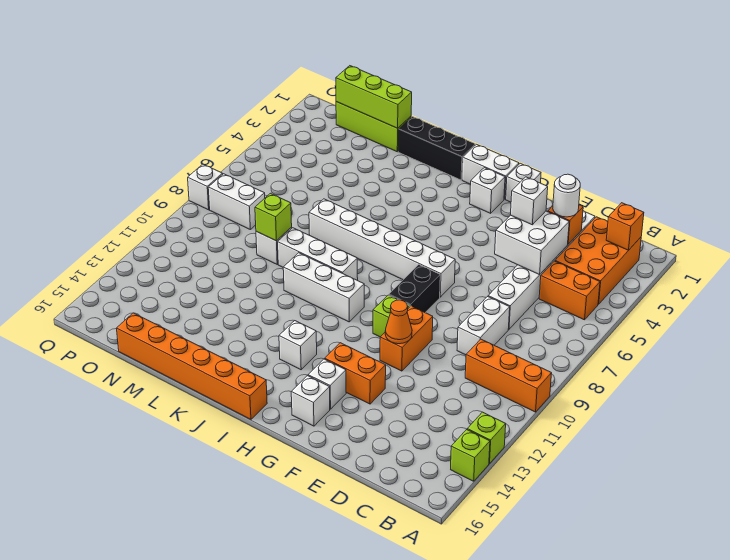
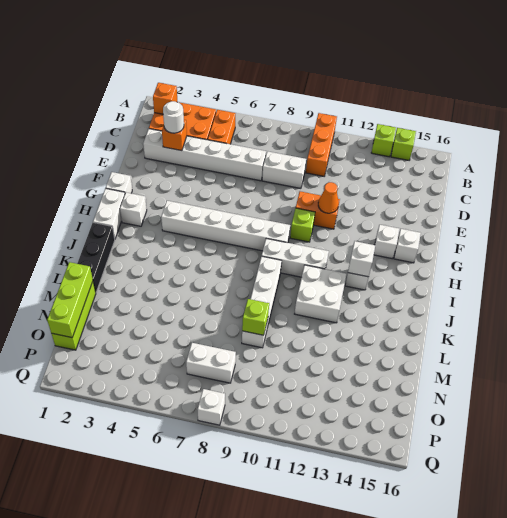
white 2x2 brick [495,211,569,275] -> white 2x2 brick moved to [295,265,347,323]
white 1x1 brick [510,177,548,225] -> white 1x1 brick moved to [348,241,375,277]
orange 1x2 brick [325,343,386,404] -> none
white 1x6 brick [309,199,455,297] -> white 1x6 brick turned to [161,201,290,251]
black 1x2 brick [389,265,440,313] -> none
white 1x3 brick [283,253,364,322] -> white 1x3 brick turned to [262,239,329,277]
orange 1x6 brick [116,313,267,419] -> none
white 1x2 brick [208,174,265,229] -> white 1x2 brick turned to [186,343,236,383]

